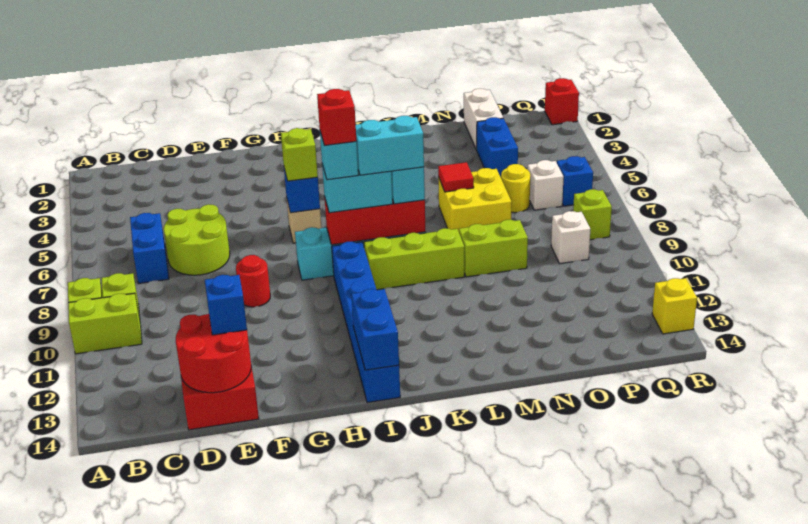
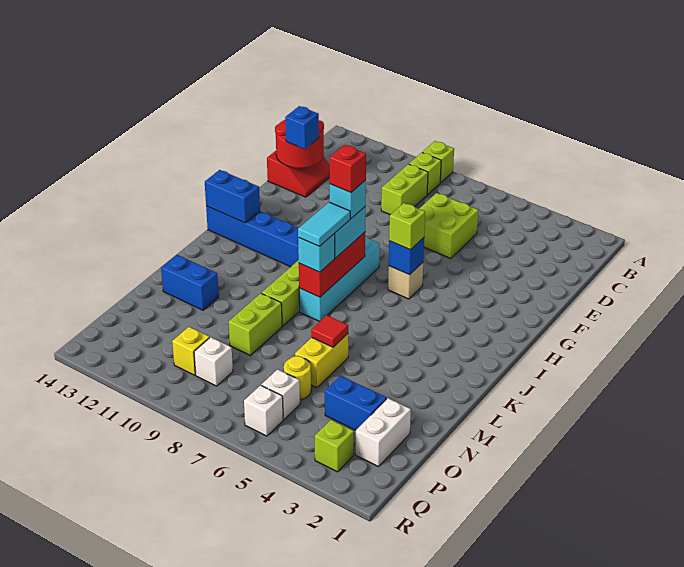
lime 1x2 brick [68,293,142,354] -> lime 1x2 brick moved to [381,164,428,215]
blue 1x2 brick [130,213,169,283] -> blue 1x2 brick moved to [161,255,219,310]
lime 2x2 round brick [164,204,230,275] -> lime 2x2 brick [419,193,478,258]
red 1x1 round brick [236,255,270,307] -> none
cyan 1x2 brick [356,116,424,175] -> cyan 1x2 tile [298,202,350,246]
yellow 2x2 brick [438,168,511,232] -> yellow 1x2 brick [295,334,348,387]
white 1x2 brick [464,89,503,150] -> white 1x2 brick turned to [356,398,411,467]
blue 1x1 brick [557,156,593,206] -> white 1x1 brick [244,385,283,436]
lime 1x1 brick [573,189,612,240] -> lime 1x1 brick moved to [315,420,354,472]
red 1x1 brick [545,78,579,125] -> none
yellow 1x1 brick [652,278,697,334] -> yellow 1x1 brick moved to [172,327,210,375]

